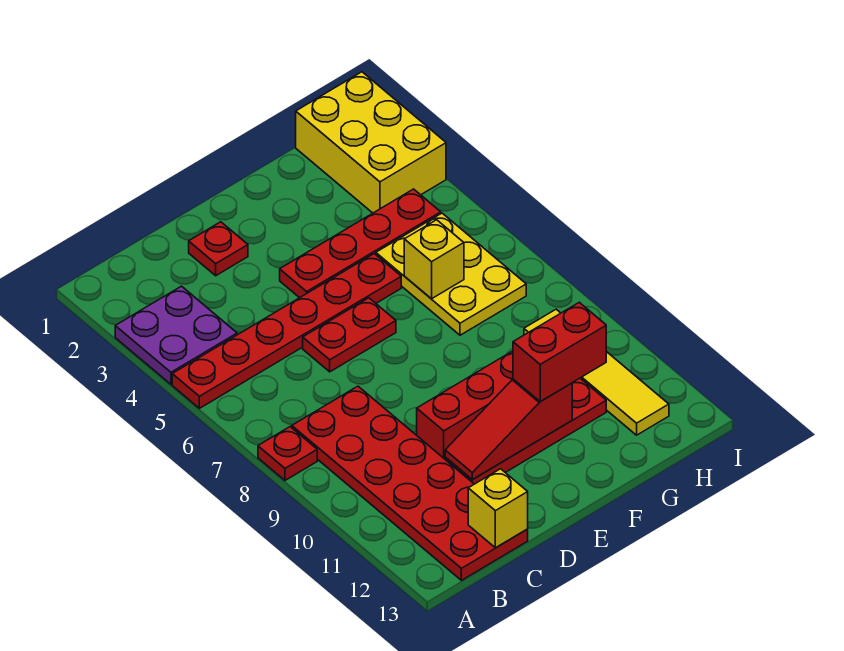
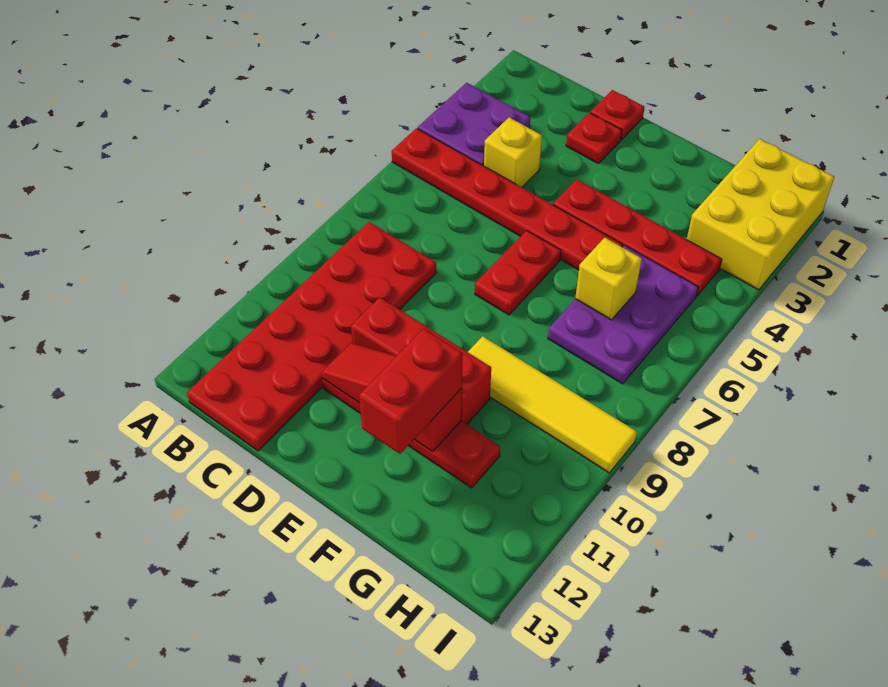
red 1x1 plate [258,427,317,480] -> red 1x1 plate moved to [590,90,645,140]
yellow 1x1 brick [468,469,528,548] -> yellow 1x1 brick moved to [484,117,542,187]
red 1x2 plate [303,298,396,372] -> red 1x2 plate turned to [475,231,561,315]
red 1x2 brick [513,302,606,402] -> red 1x2 brick turned to [359,329,463,454]
yellow 2x3 plate [376,213,526,335] -> purple 2x3 plate [548,245,698,384]
yellow 1x4 tile [524,309,669,435] -> yellow 1x4 tile turned to [468,336,637,473]

